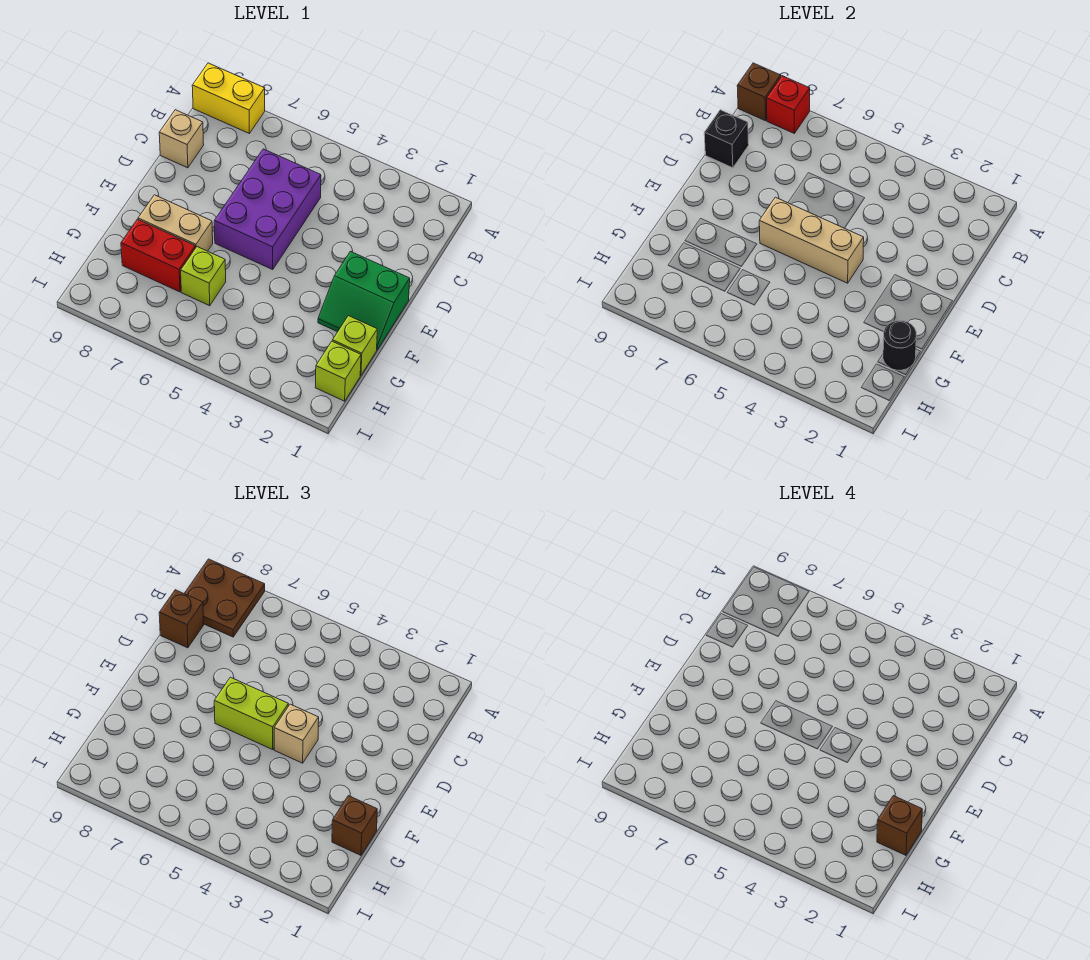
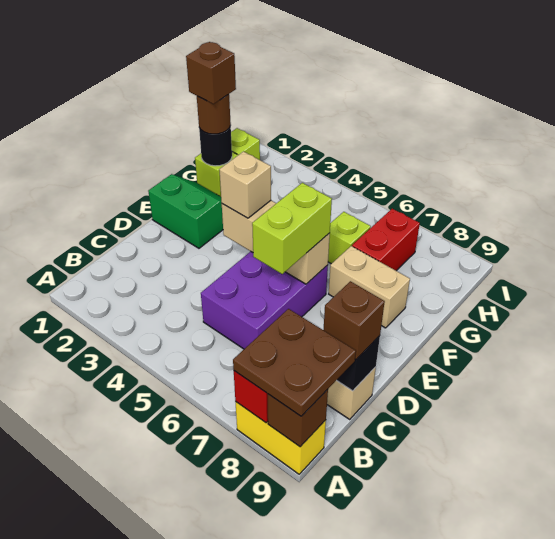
lime 1x2 brick [214,677,288,749] -> lime 1x2 brick turned to [252,183,332,274]
brown 1x1 brick [332,796,377,855] -> brown 1x1 round brick [197,94,231,134]
red 1x2 brick [121,219,195,292] -> red 1x2 brick turned to [352,209,420,271]

